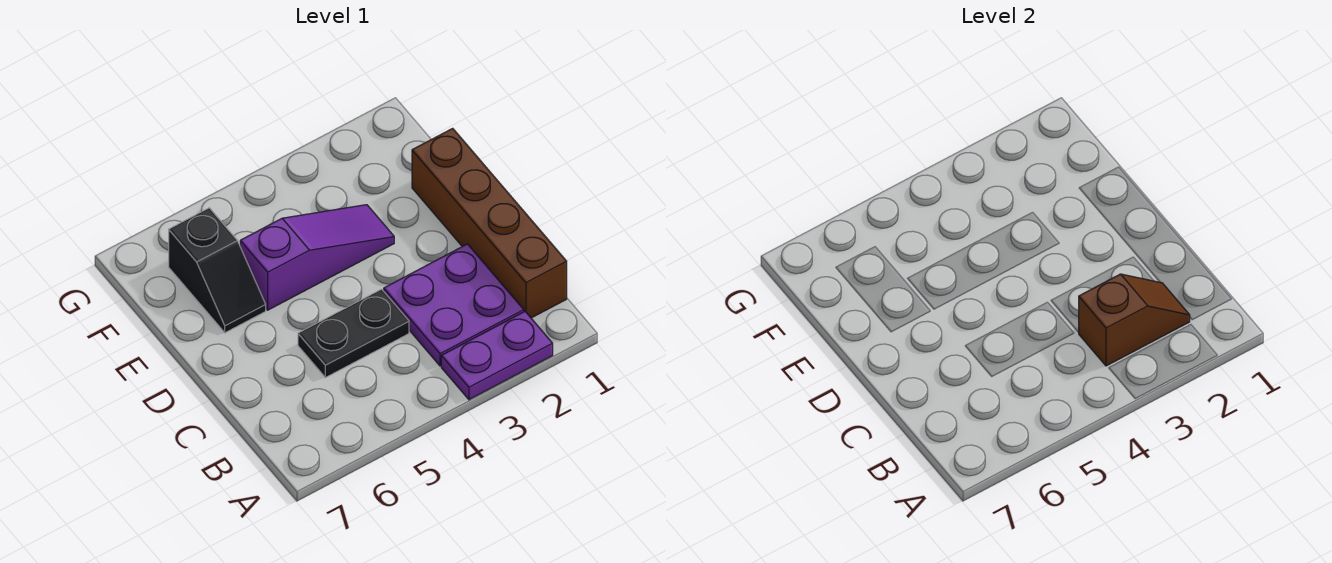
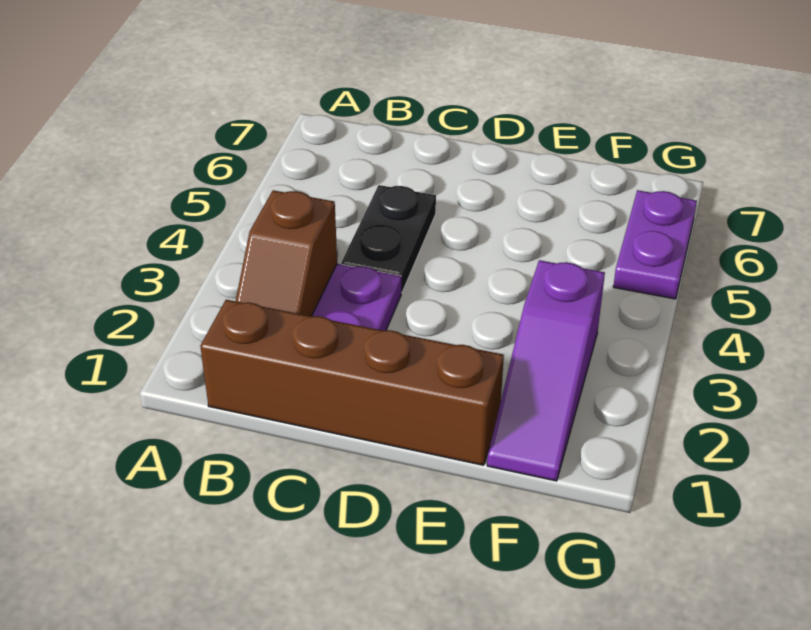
purple 1x2 plate [441,312,553,400] -> purple 1x2 plate moved to [613,190,697,299]
purple 1x3 slope [240,205,394,310] -> purple 1x3 slope moved to [487,260,605,481]
black 1x2 slope [169,208,266,333] -> none

